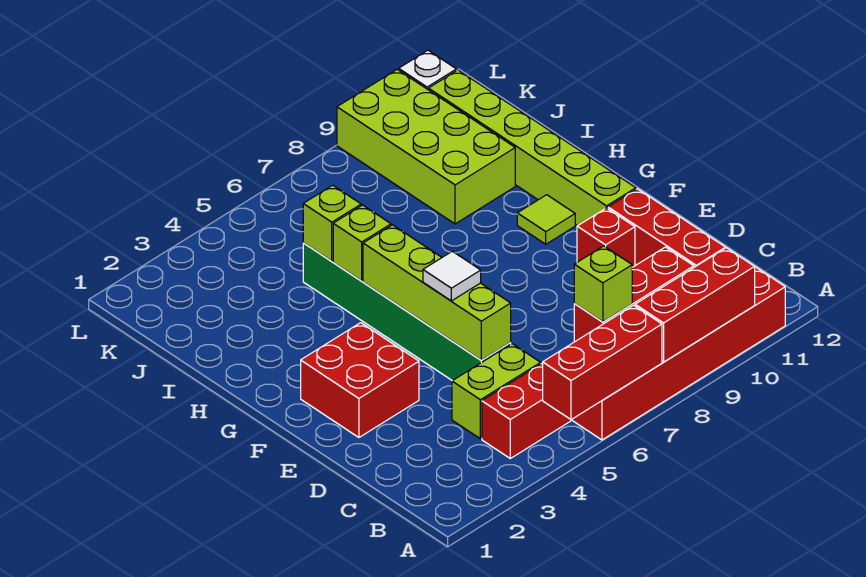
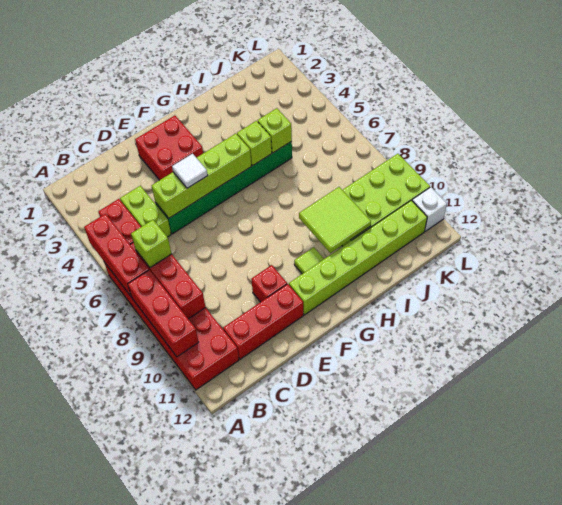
none -> lime 2x2 tile [299,187,371,253]

